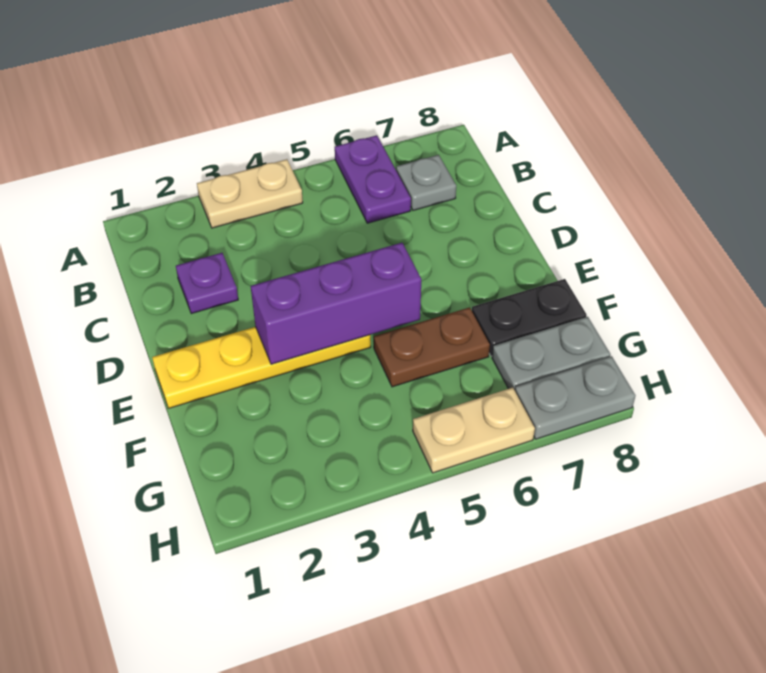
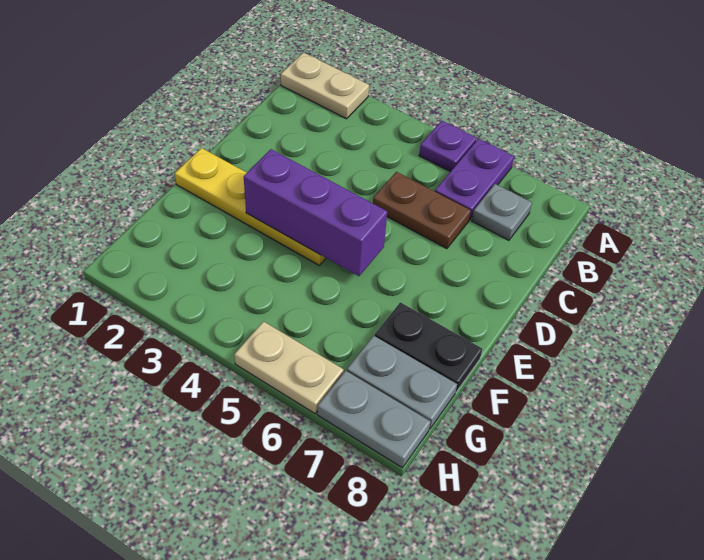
tan 1x2 plate [197,159,303,228] -> tan 1x2 plate moved to [281,53,369,119]
purple 1x1 plate [176,253,238,314] -> purple 1x1 plate moved to [419,121,477,172]
brown 1x2 plate [374,307,490,387] -> brown 1x2 plate moved to [373,172,471,249]

